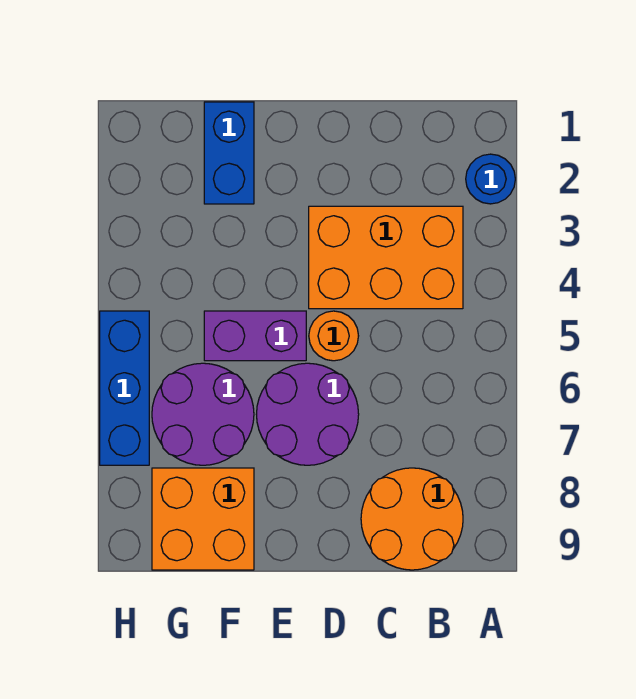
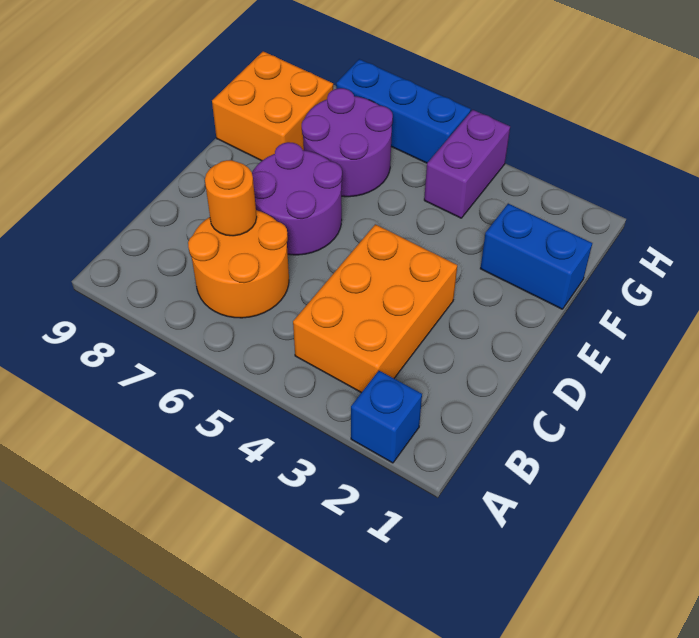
blue 1x1 round brick [466,154,515,204] -> blue 1x1 brick [351,371,422,463]
orange 2x2 round brick [361,468,463,570] -> orange 2x2 round brick moved to [188,210,289,318]
orange 1x1 round brick [309,311,358,361] -> orange 1x1 round brick moved to [205,160,257,236]
purple 1x2 brick [204,311,306,361] -> purple 1x2 brick moved to [424,110,510,218]

